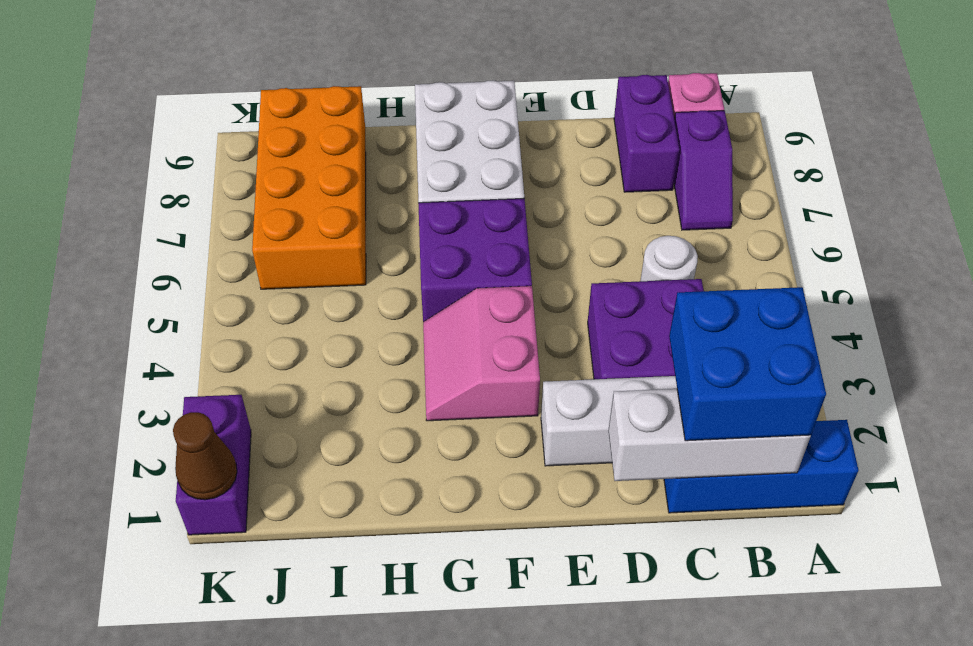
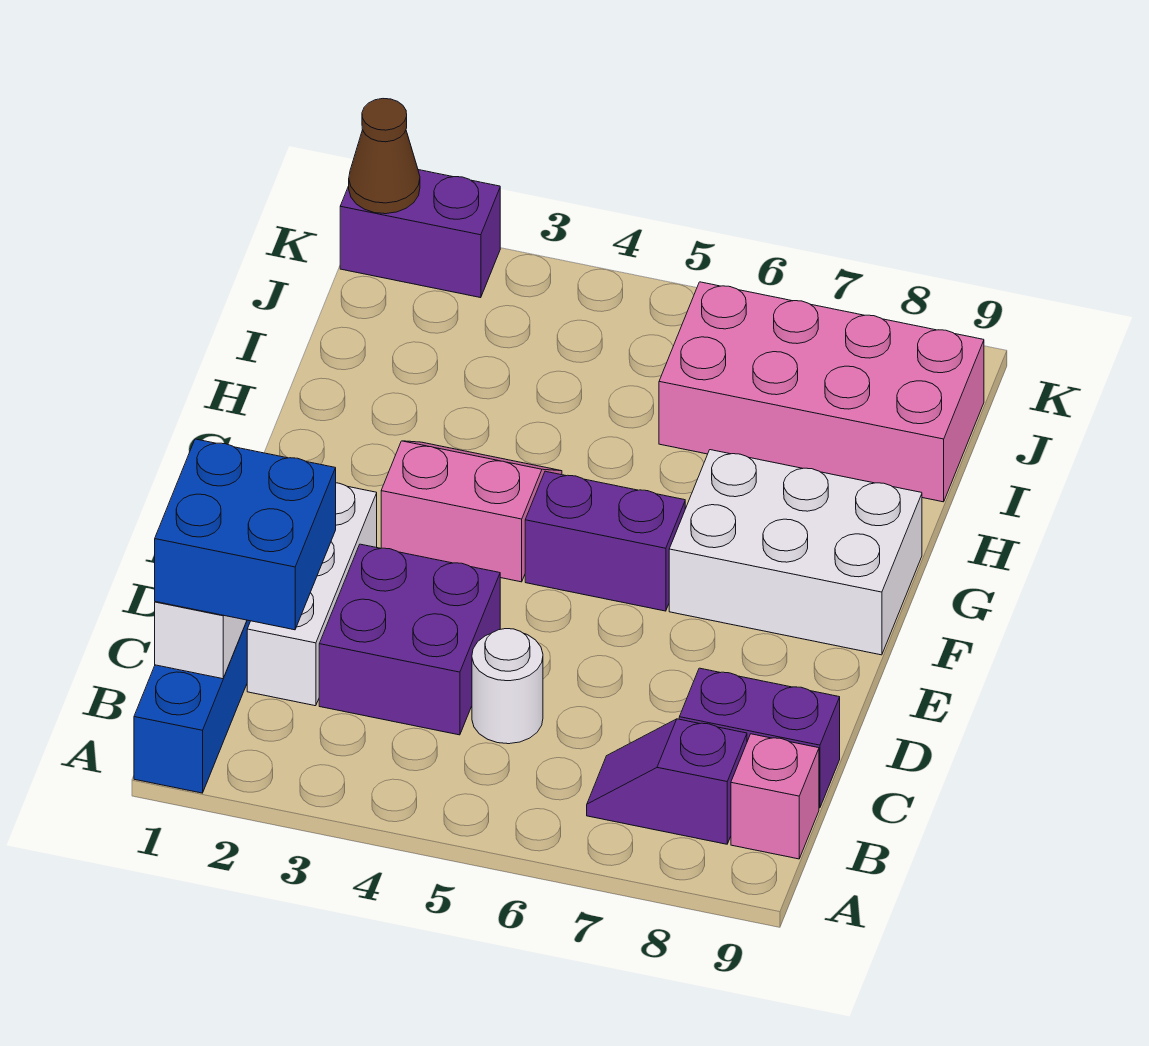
purple 2x2 brick [418,198,532,322] -> purple 1x2 brick [525,471,685,611]
orange 2x4 brick [252,86,366,289] -> pink 2x4 brick [659,282,984,502]

